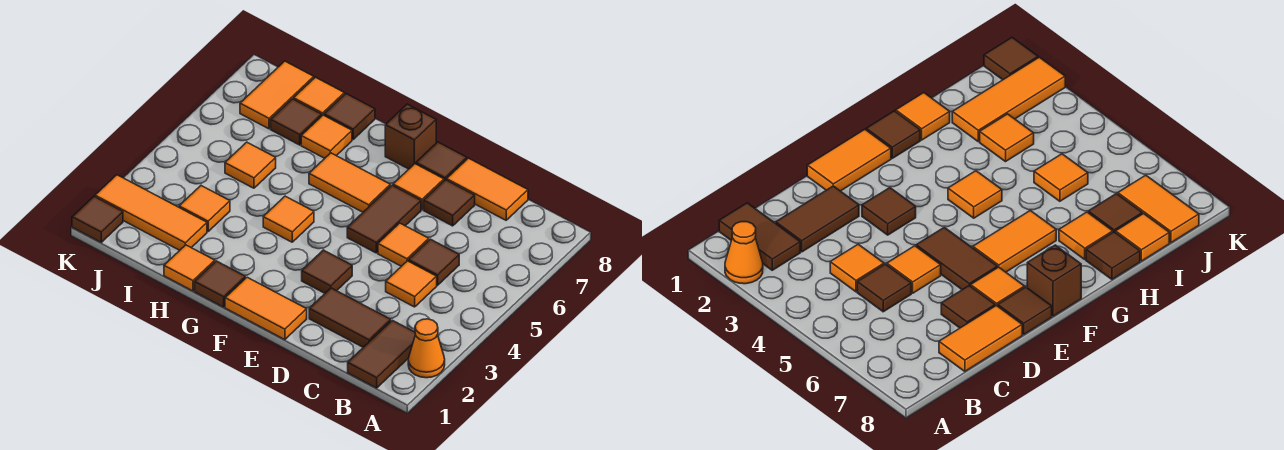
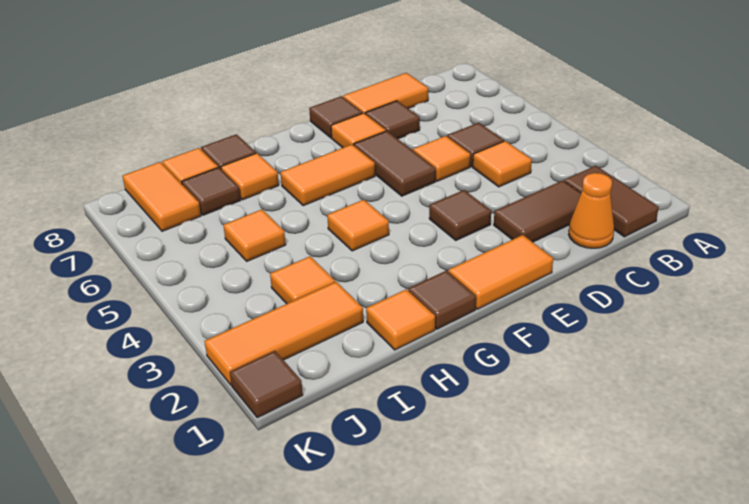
orange 1x1 cone [408,319,445,378] -> orange 1x1 cone moved to [569,173,614,248]
brown 1x1 brick [385,104,436,169] -> none

